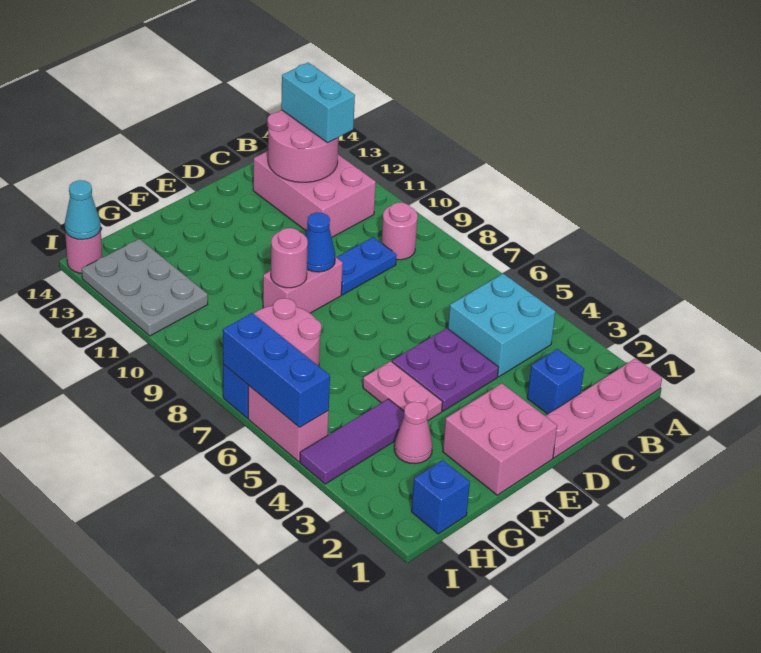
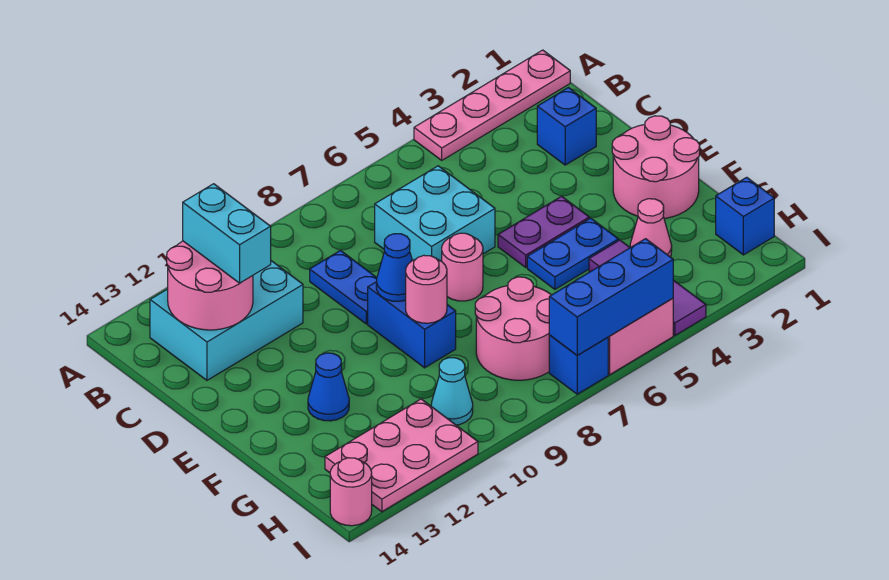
pink 1x4 plate [546,358,662,458] -> pink 1x4 plate turned to [414,50,570,160]
cyan 2x2 brick [448,274,556,377] -> cyan 2x2 brick moved to [375,166,495,261]
pink 1x1 round brick [382,203,418,260] -> pink 1x1 round brick moved to [442,233,483,301]
pink 2x3 brick [253,151,376,237] -> cyan 2x3 brick [150,261,303,380]
cyan 1x2 brick [281,63,355,143] -> cyan 1x2 brick turned to [183,184,271,283]
purple 2x2 plate [392,328,499,411] -> purple 1x2 plate [498,196,589,267]
pink 2x2 brick [443,384,557,495] -> pink 2x2 round brick [612,116,700,218]
pink 1x2 brick [263,257,343,313] -> blue 1x2 brick [368,282,456,368]
pink 1x2 plate [363,361,442,420] -> blue 1x2 plate [527,218,618,289]
none -> blue 1x1 cone [308,353,349,421]
grey 2x3 plate [82,239,208,336] -> pink 2x3 plate [325,399,478,512]
cyan 1x1 cone [65,180,101,240] -> cyan 1x1 cone moved to [431,358,473,425]

